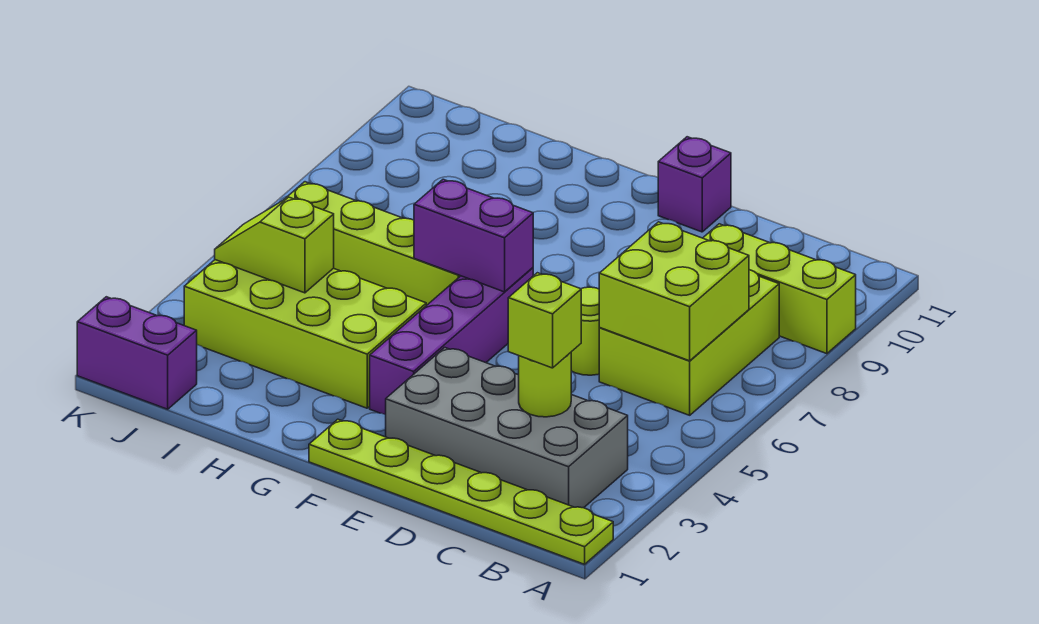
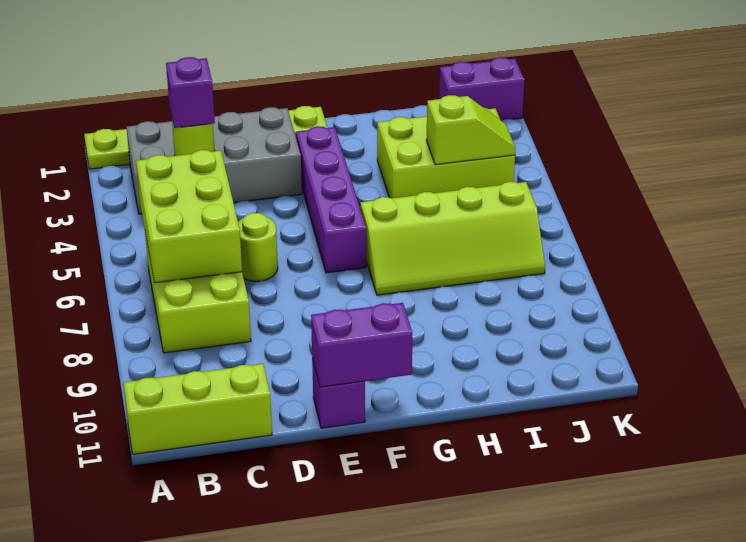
lime 1x3 brick [703,224,856,354] -> lime 1x3 brick moved to [124,364,272,454]
lime 2x2 brick [599,222,749,361] -> lime 2x3 brick [136,150,242,283]
lime 1x1 brick [508,273,581,368] -> purple 1x1 brick [166,57,215,128]
purple 1x2 brick [414,179,533,292] -> purple 1x2 brick moved to [311,303,412,387]
lime 2x4 brick [184,260,426,408] -> lime 2x3 brick [377,108,515,198]

